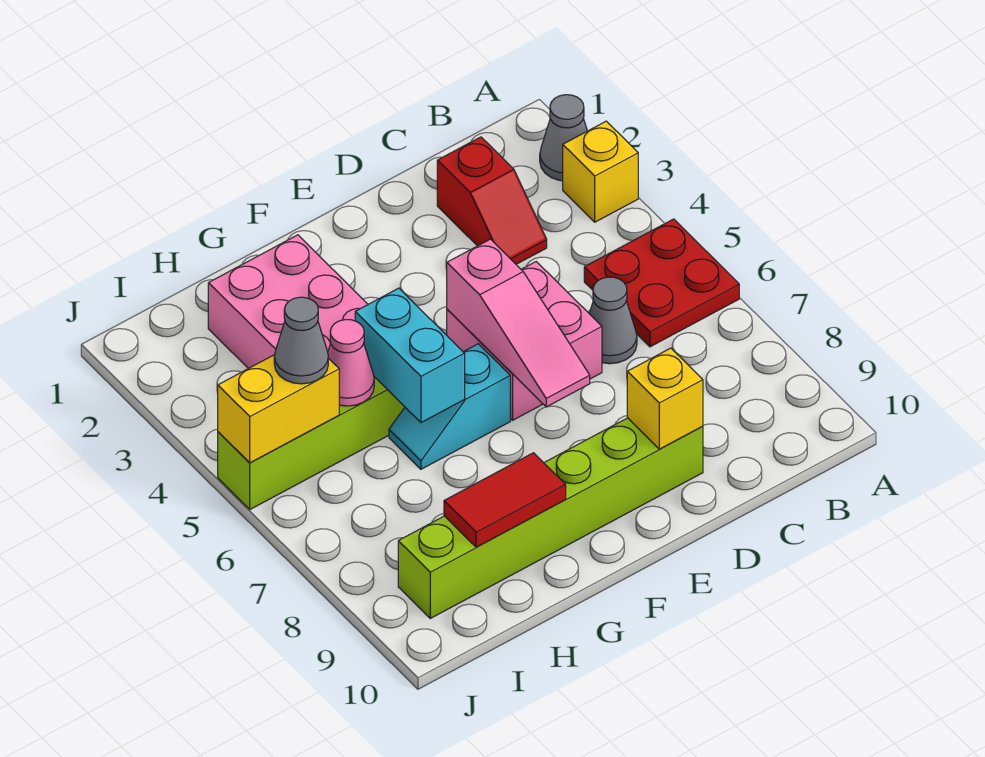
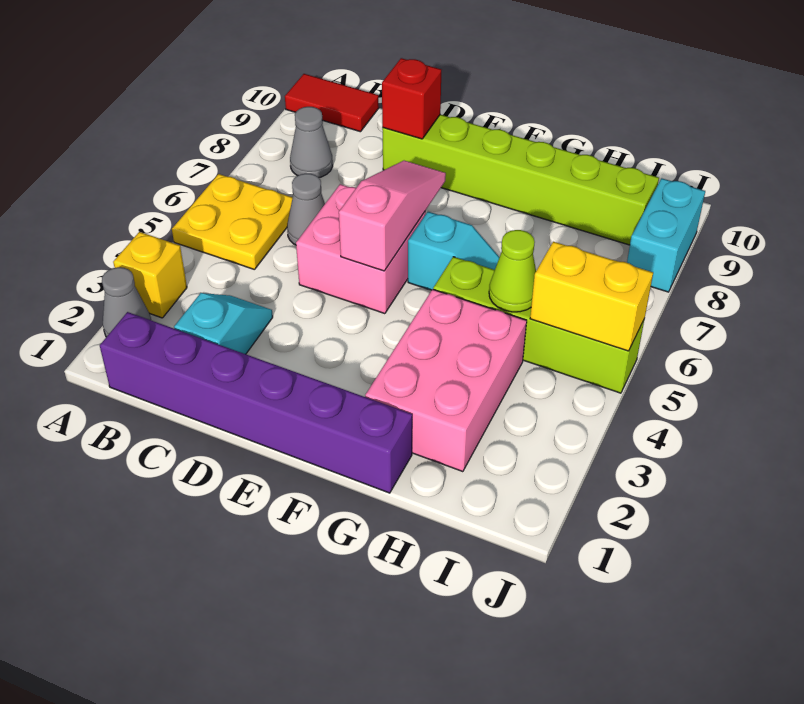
red 2x2 plate [584,219,739,347] -> yellow 2x2 plate [172,174,293,270]
none -> purple 1x6 brick [100,312,412,493]
red 1x2 slope [437,137,547,264] -> cyan 1x2 slope [174,293,273,354]
yellow 1x1 brick [627,348,703,449] -> red 1x1 brick [382,58,441,139]
cyan 1x2 brick [355,288,465,423] -> cyan 1x2 brick moved to [627,178,705,292]
red 1x2 tile [444,453,566,547] -> red 1x2 tile moved to [285,74,379,132]
pink 1x1 cone [328,320,374,406] -> lime 1x1 cone [489,230,536,312]
grey 1x1 cone [274,297,328,384] -> grey 1x1 cone moved to [290,107,333,178]

